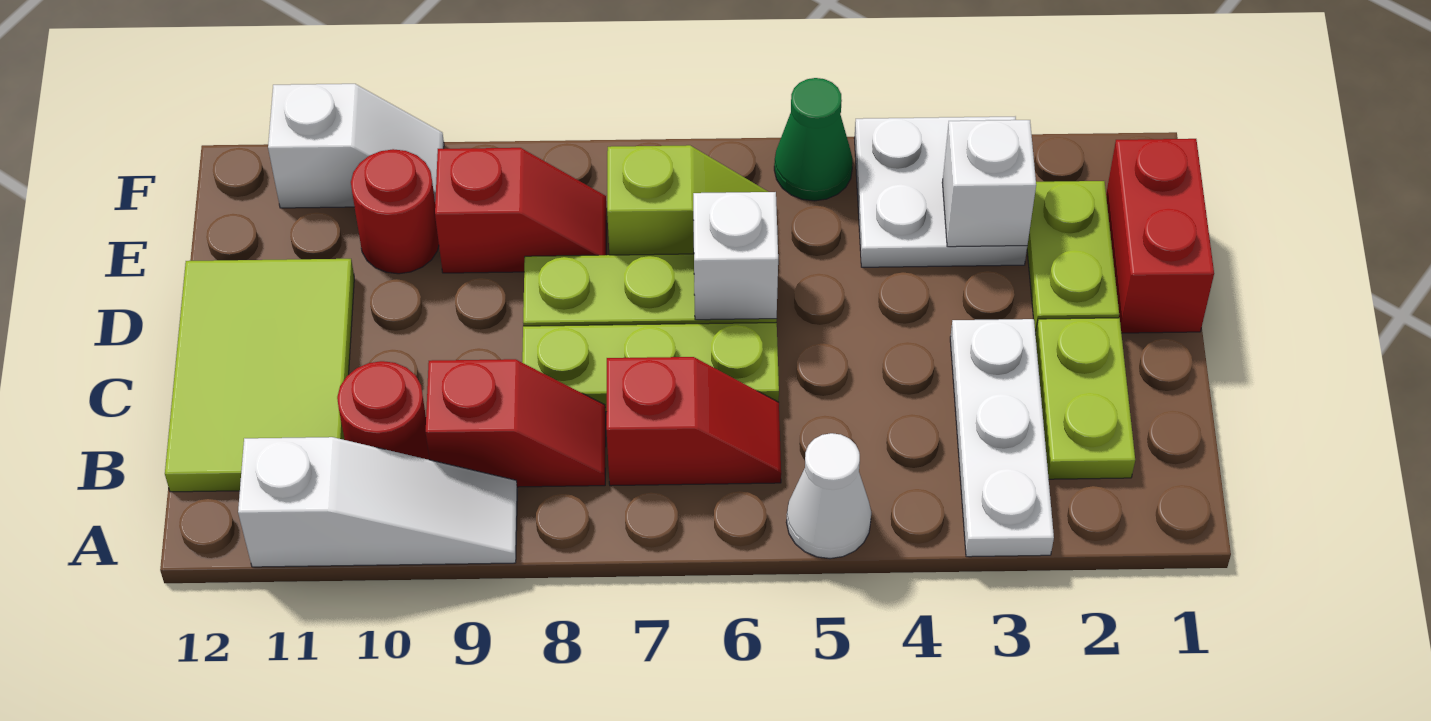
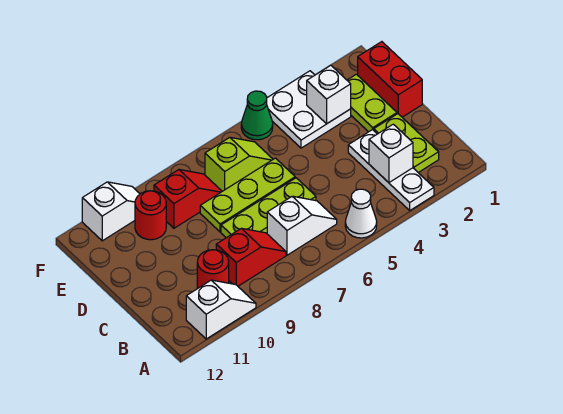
white 1x3 slope [238,437,517,567] -> white 1x2 slope [186,280,256,339]
red 1x2 slope [606,357,781,486] -> white 1x2 slope [267,196,337,255]
lime 2x3 tile [165,259,354,492] -> none
white 1x1 brick [693,192,778,320] -> white 1x1 brick moved to [369,124,413,182]

